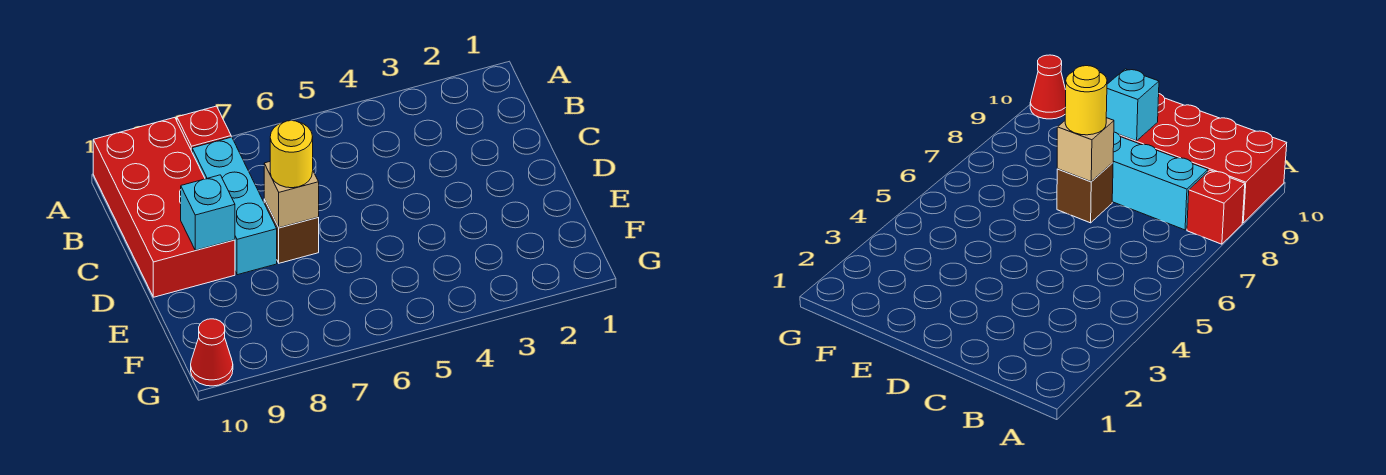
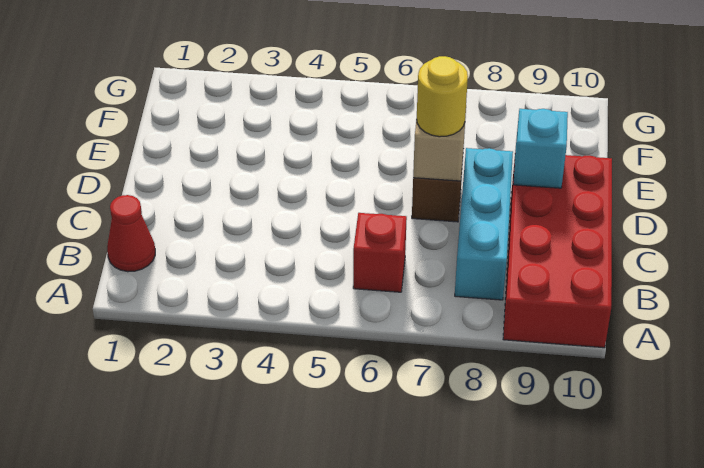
red 1x1 brick [177,106,231,151] -> red 1x1 brick moved to [353,213,407,292]
red 1x1 cone [191,319,233,386] -> red 1x1 cone moved to [107,195,155,272]

